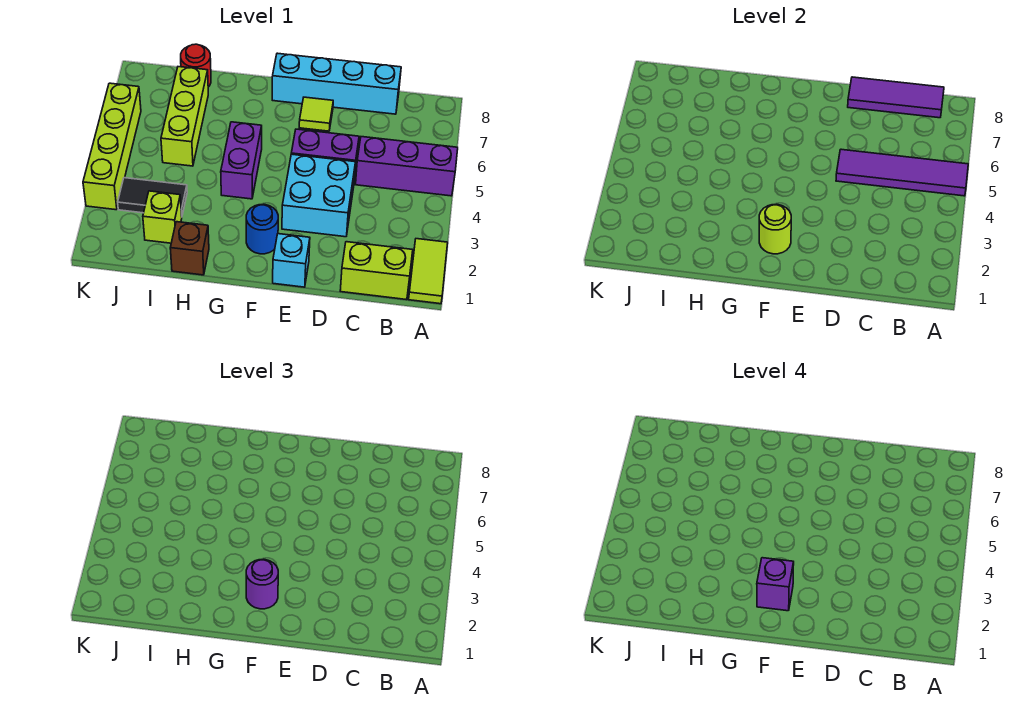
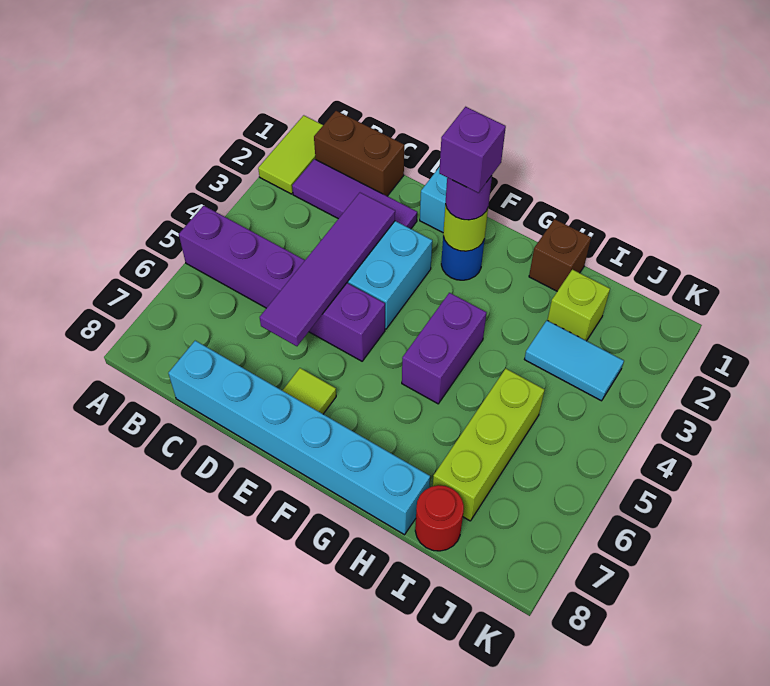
purple 1x4 tile [836,149,968,196] -> purple 1x4 tile turned to [260,193,395,346]
lime 1x2 brick [340,242,413,300] -> brown 1x2 brick [314,111,404,196]
purple 1x3 tile [848,77,944,118] -> purple 1x3 tile moved to [292,159,417,229]
cyan 1x4 brick [272,53,401,114] -> cyan 1x6 brick [168,341,430,535]
black 1x2 tile [118,178,187,216] -> cyan 1x2 tile [524,321,624,401]
lime 1x4 brick [83,83,141,210] -> none

